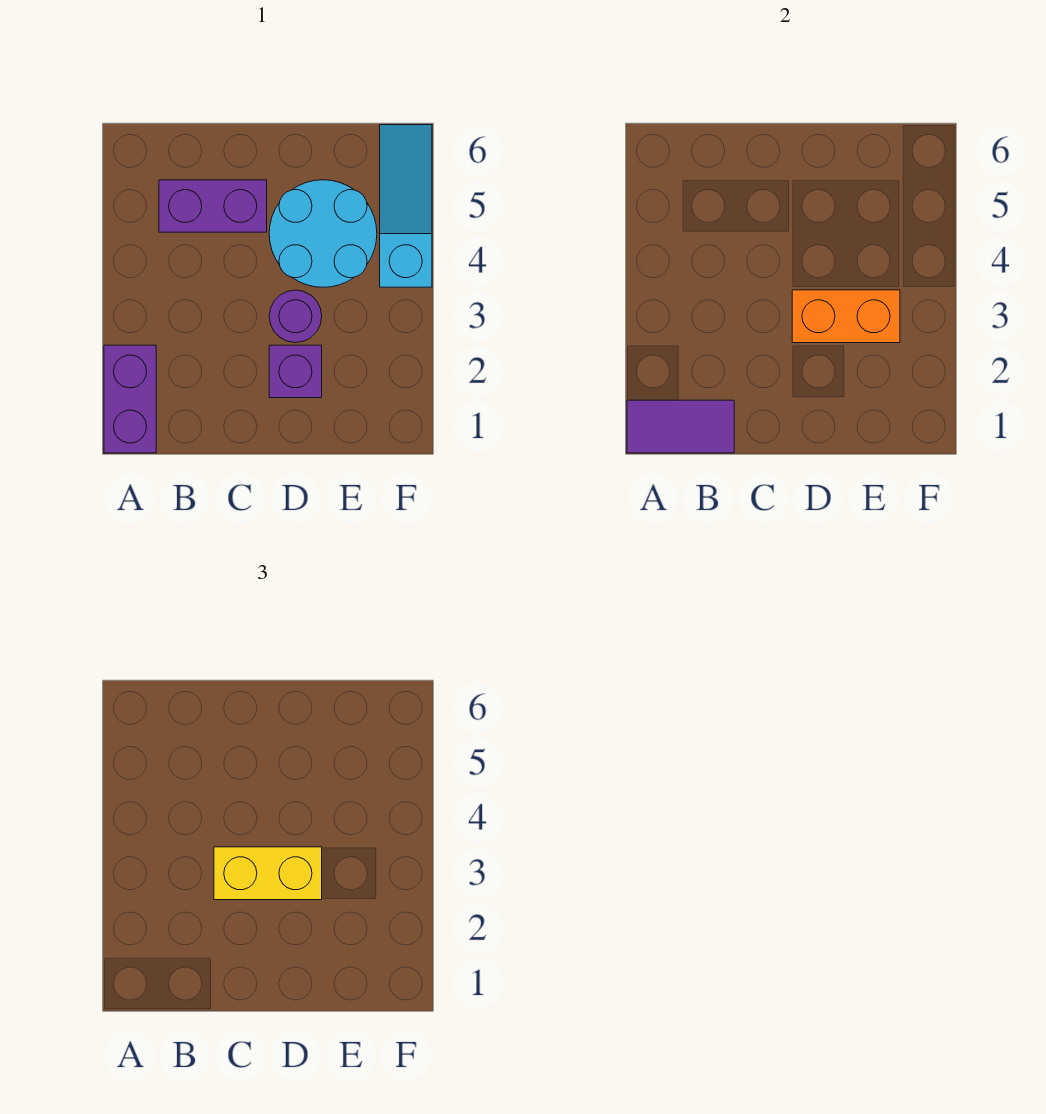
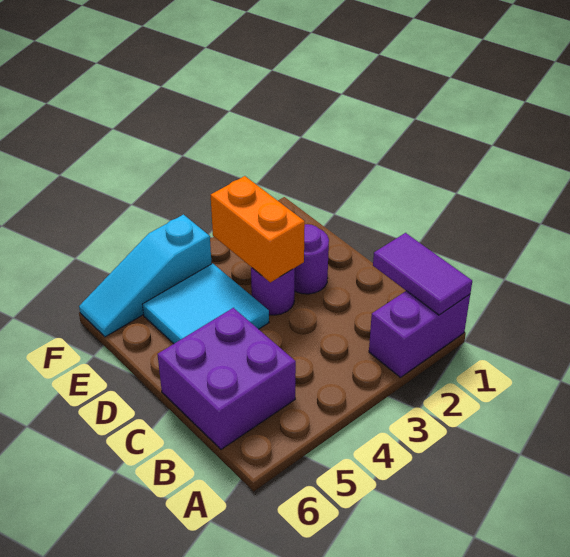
purple 1x2 brick [159,180,267,232] -> purple 2x2 brick [158,308,296,449]
yellow 1x2 brick [214,847,322,900] -> none
purple 1x1 brick [269,345,322,398] -> purple 1x1 round brick [295,224,329,294]
cyan 2x2 round brick [269,180,377,287] -> cyan 2x2 tile [142,263,269,344]

